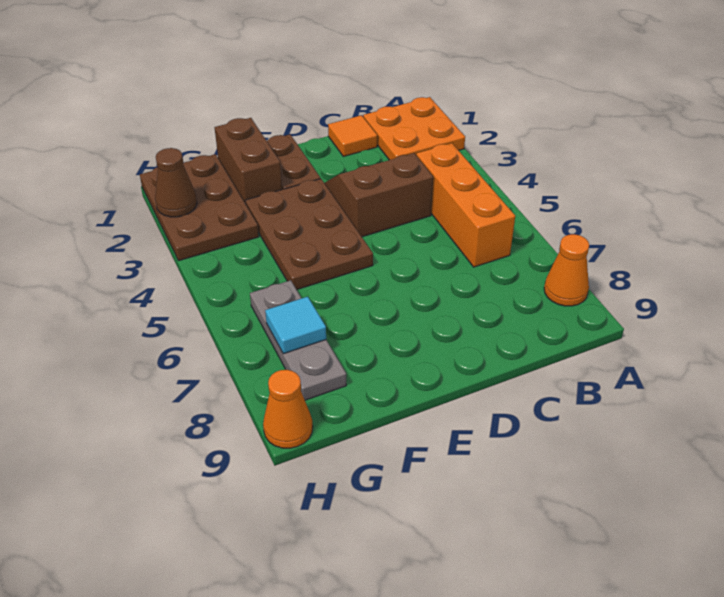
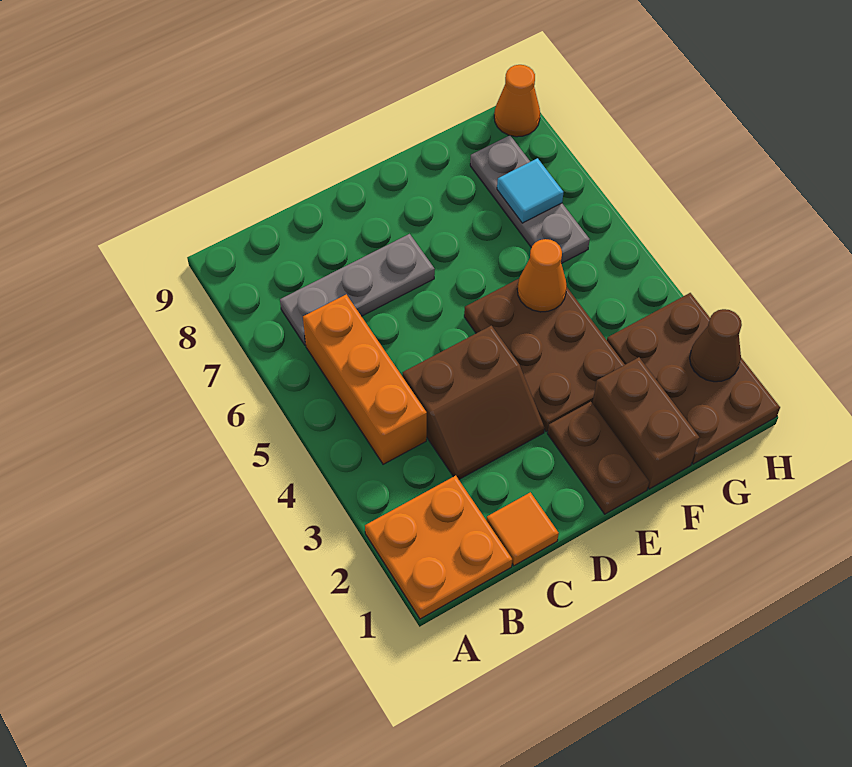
orange 1x1 cone [544,234,589,306] -> orange 1x1 cone moved to [517,239,567,312]
none -> grey 1x3 plate [280,234,435,345]

